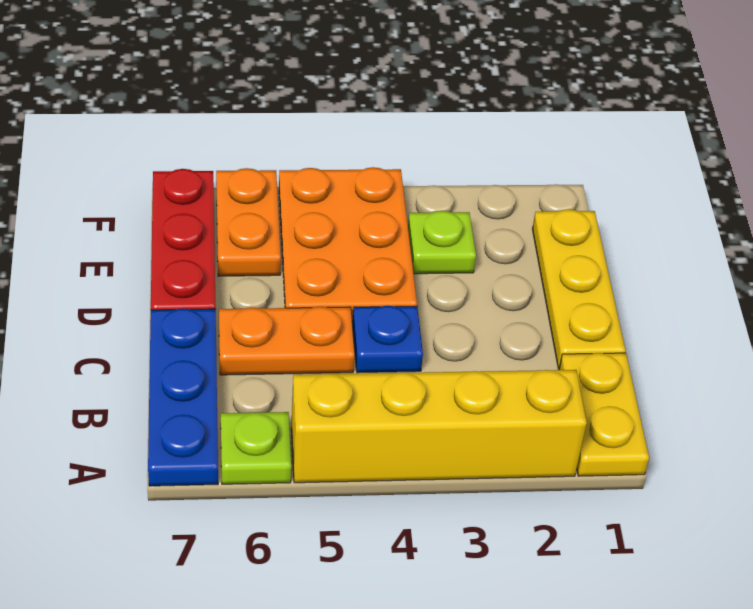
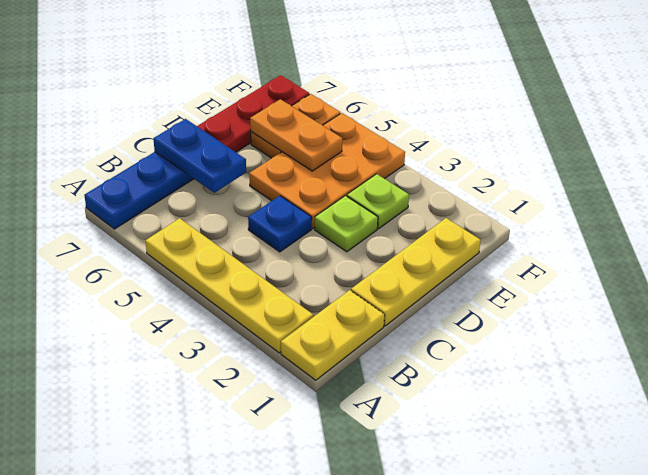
yellow 1x4 brick [291,370,587,483] -> yellow 1x4 plate [146,218,313,353]
lime 1x1 plate [221,412,291,484] -> lime 1x1 plate moved to [315,196,378,252]
orange 1x2 plate [219,307,355,375] -> orange 1x2 plate moved to [250,99,342,171]
none -> blue 1x2 plate [153,119,246,193]

